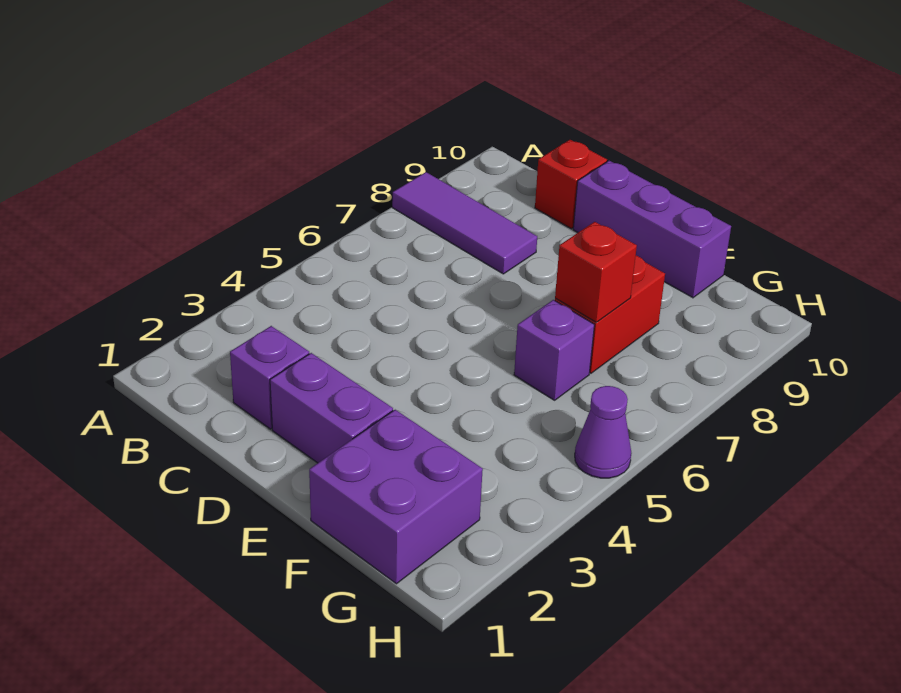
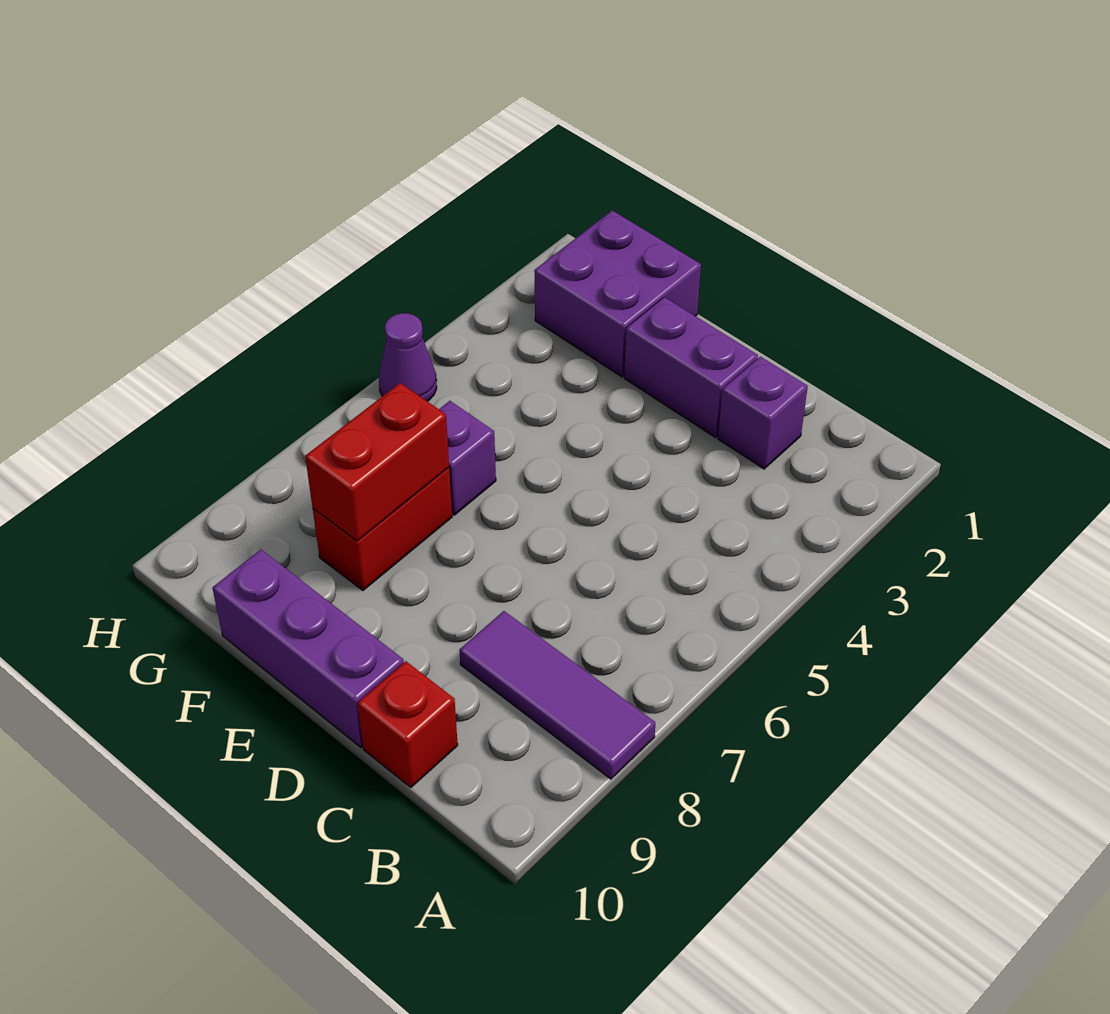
red 1x1 brick [555,222,637,323] -> red 1x2 brick [305,383,449,541]

